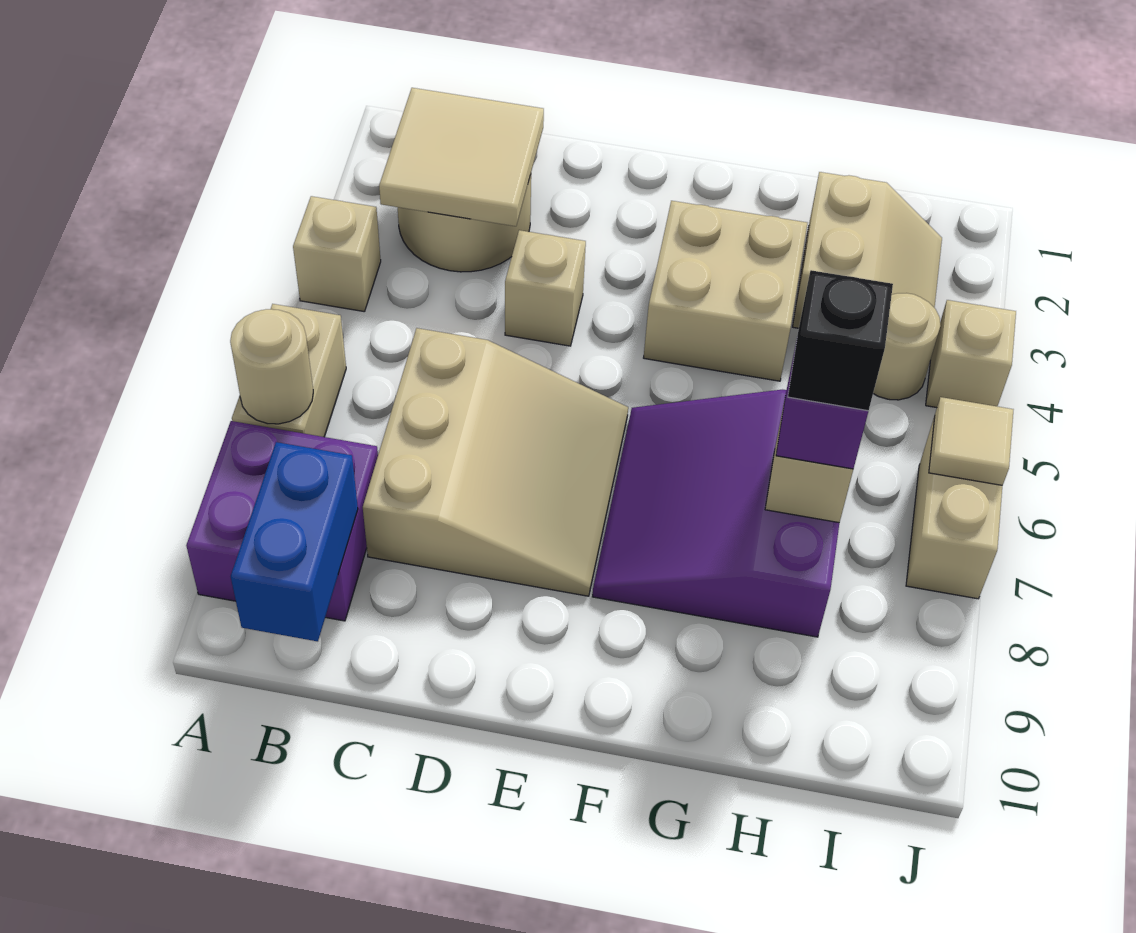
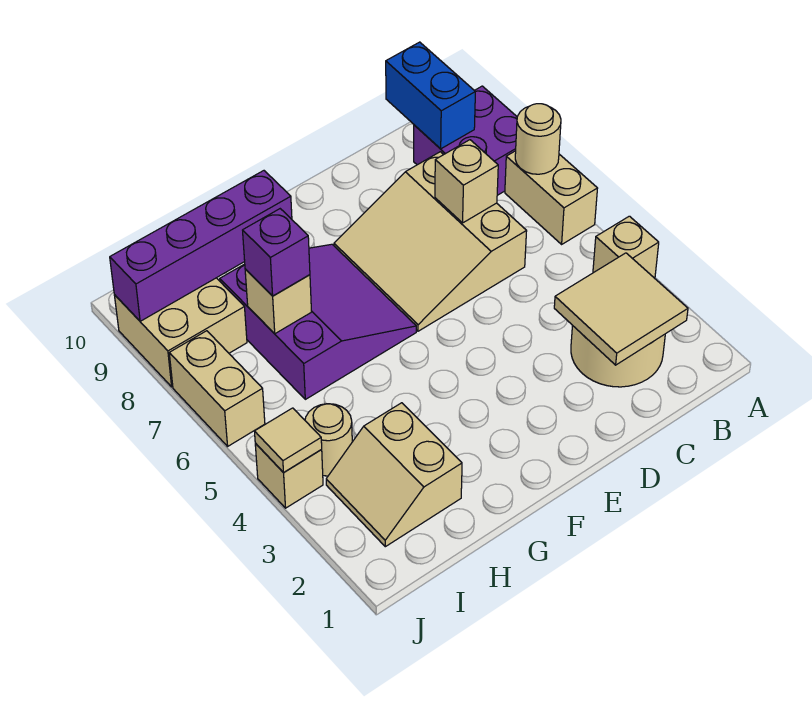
tan 1x1 brick [505,230,586,346] -> tan 1x1 brick moved to [435,140,498,223]
tan 2x2 brick [644,201,807,381] -> tan 2x2 brick moved to [114,278,247,387]
none -> purple 1x4 brick [110,171,292,321]
black 1x1 brick [788,270,893,411] -> none
tan 1x1 tile [929,397,1014,485] -> tan 1x1 tile moved to [254,408,322,472]

